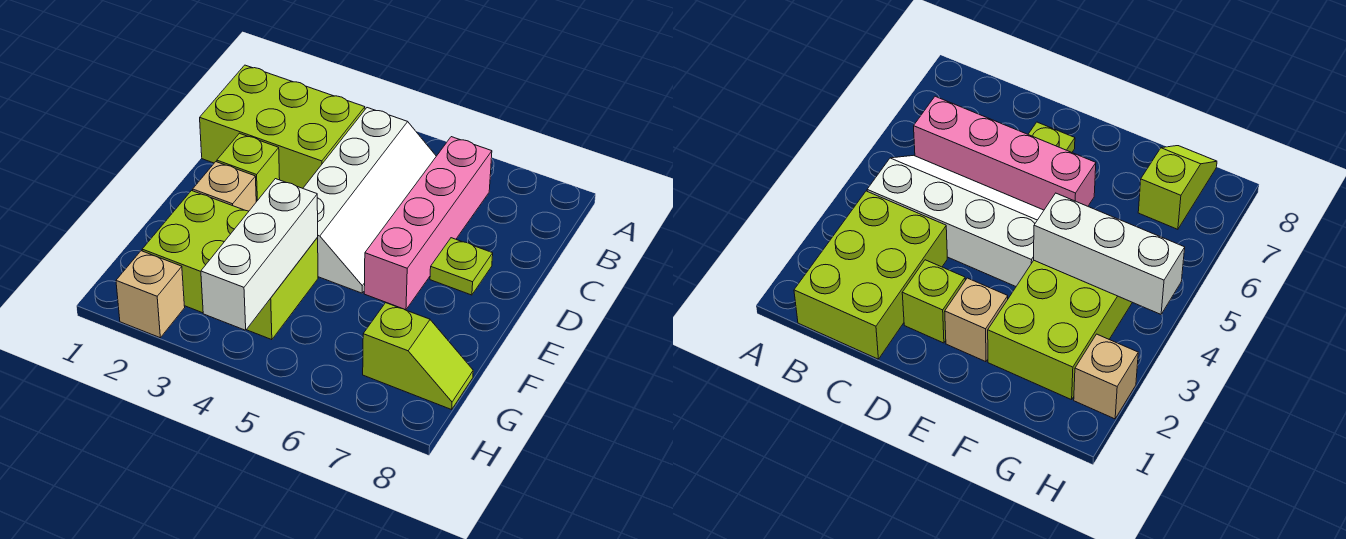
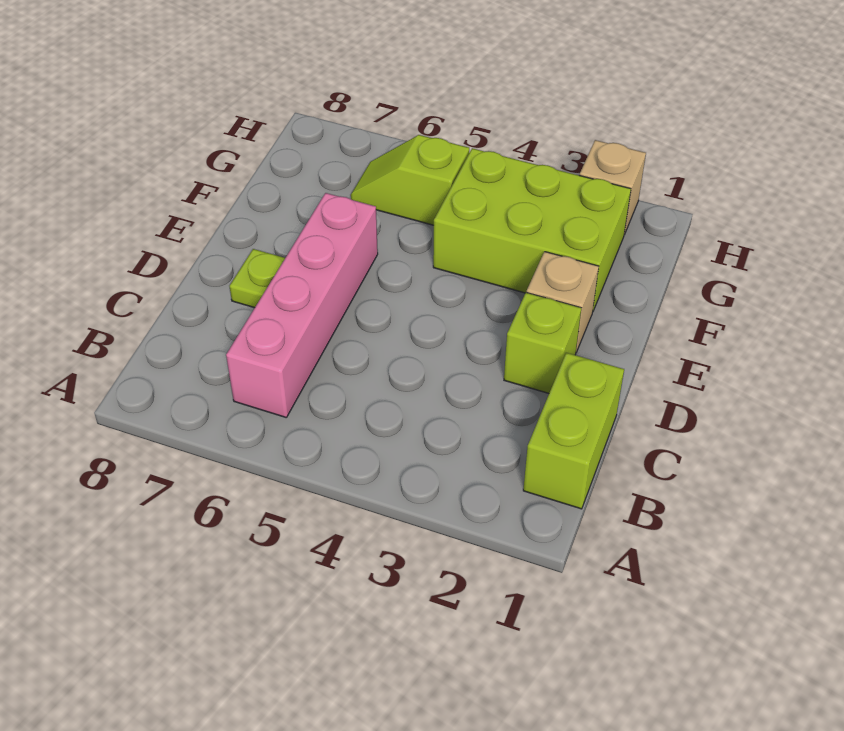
lime 2x3 brick [200,65,365,188] -> lime 1x2 brick [523,353,624,509]
white 2x4 slope [303,108,436,293] -> none
white 1x3 brick [201,179,318,330] -> none
lime 1x2 slope [363,303,473,410] -> lime 1x2 slope moved to [351,135,469,225]

